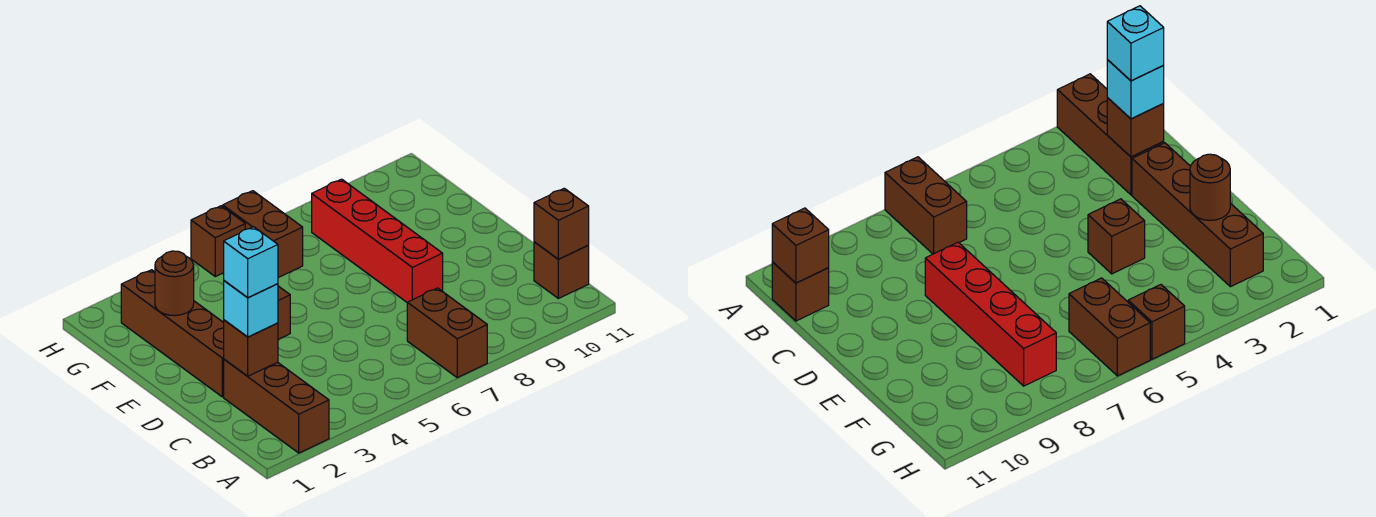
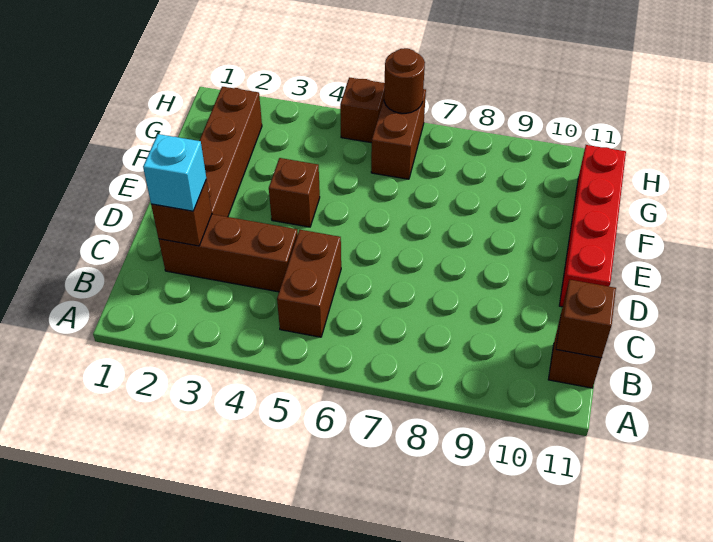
brown 1x3 brick [224,359,329,453] -> brown 1x3 brick turned to [159,214,298,292]
brown 1x2 brick [407,288,487,378] -> brown 1x2 brick moved to [277,230,341,337]
cyan 1x1 brick [224,227,278,298] -> none
red 1x4 brick [312,179,443,302] -> red 1x4 brick moved to [559,145,626,307]
brown 1x1 round brick [155,251,194,316] -> brown 1x1 round brick moved to [384,48,425,113]

